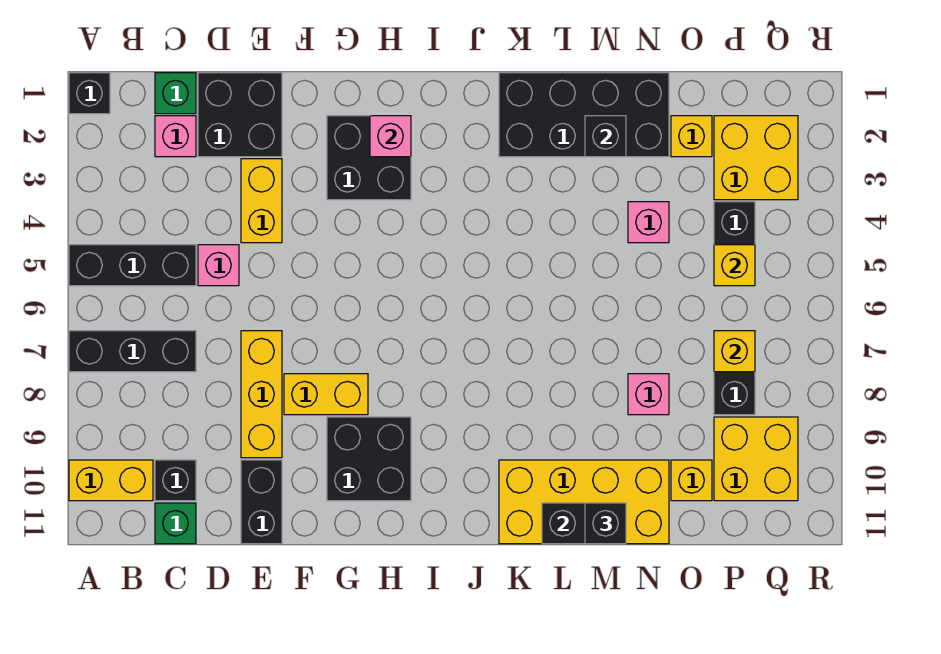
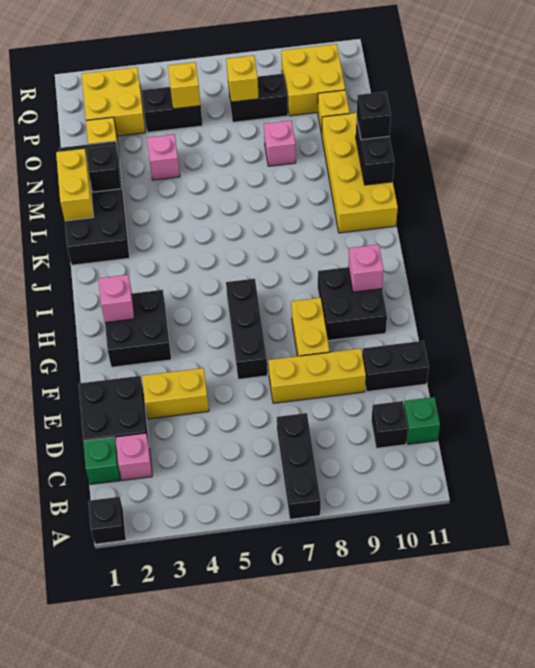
black 1x3 brick [69,245,196,286] -> black 1x3 brick moved to [226,279,267,379]
yellow 1x2 brick [69,460,153,501] -> yellow 1x2 brick moved to [56,149,93,221]
pink 1x1 brick [198,245,239,286] -> pink 1x1 brick moved to [348,244,384,292]

